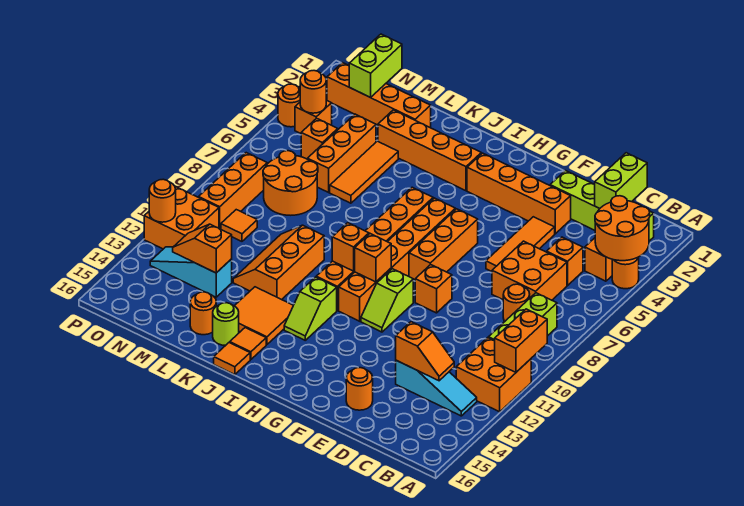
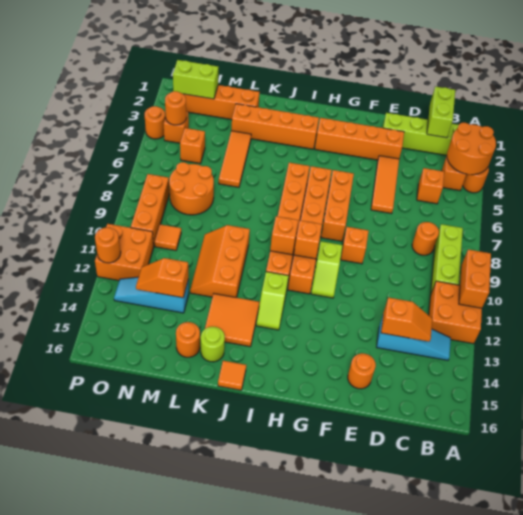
orange 2x2 brick [492,241,567,300] -> none
orange 1x1 tile [230,328,266,360] -> none
orange 1x3 brick [307,114,376,192] -> none
lime 1x2 brick [349,34,402,97] -> lime 1x2 brick turned to [173,60,218,99]

